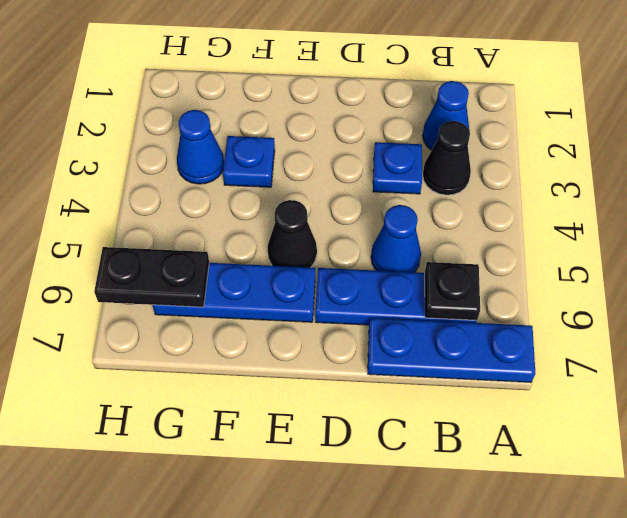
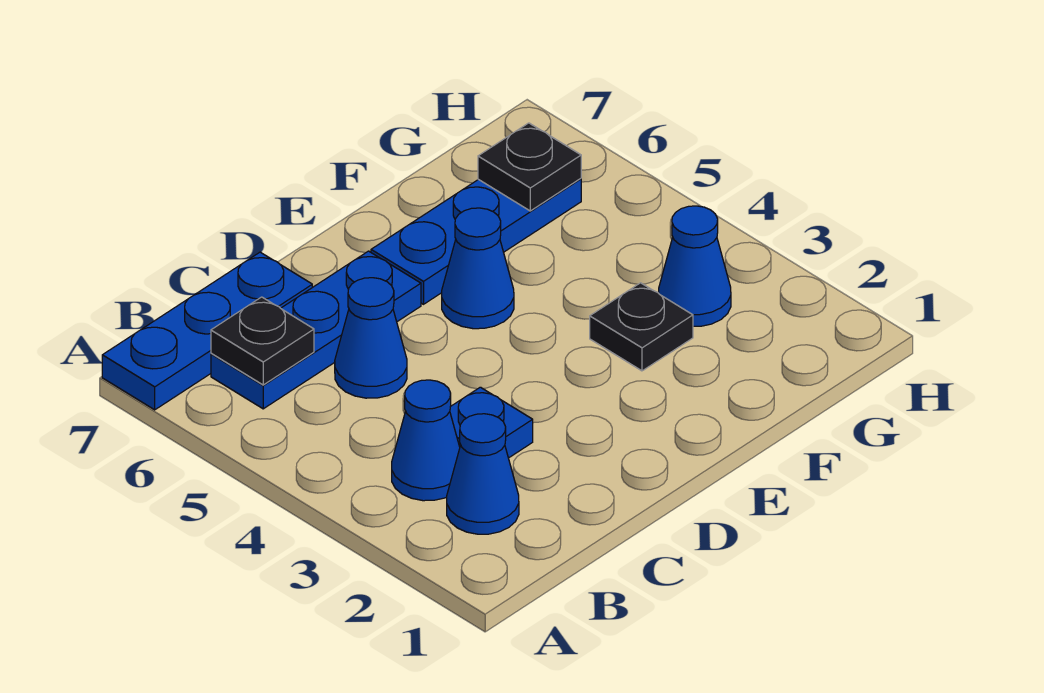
black 1x1 cone [423,121,471,195] -> blue 1x1 cone [392,380,460,501]
black 1x1 cone [268,200,317,267] -> blue 1x1 cone [442,208,514,329]
blue 1x1 plate [223,136,275,187] -> black 1x1 plate [590,283,693,371]
black 1x2 plate [94,247,209,307] -> black 1x1 plate [478,123,581,211]

